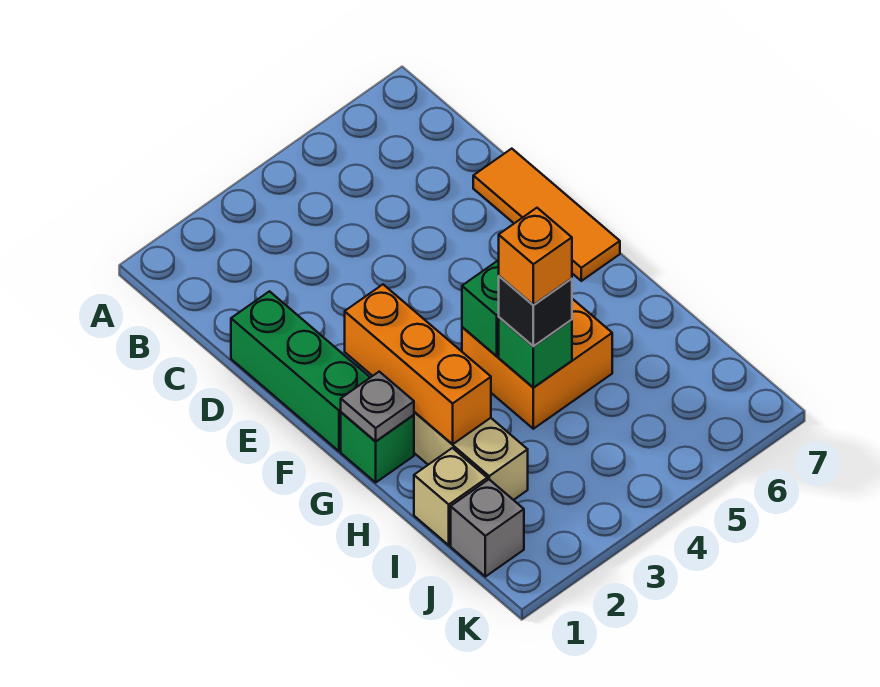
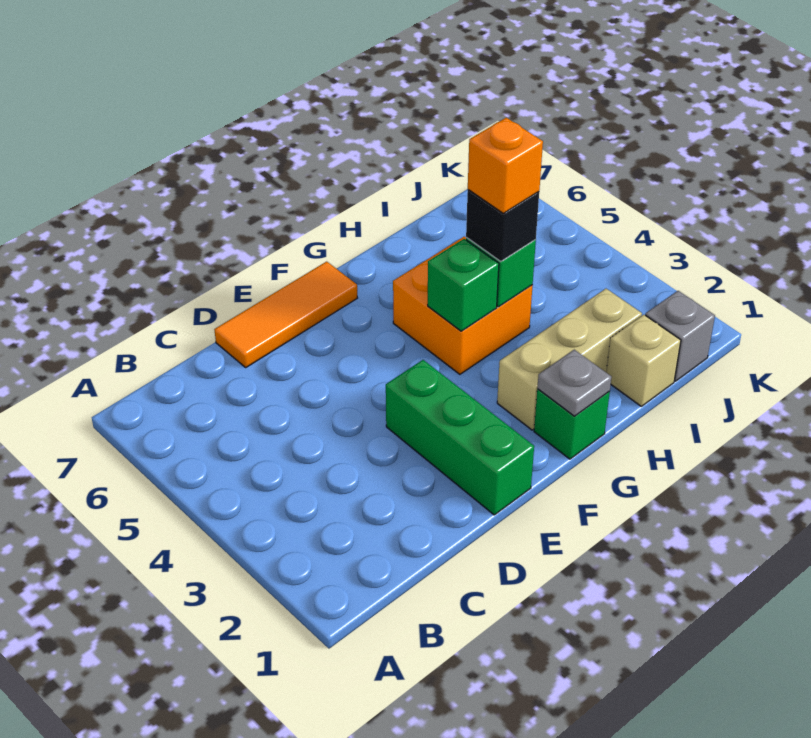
green 1x3 brick [231,291,370,451] -> green 1x3 brick turned to [386,360,534,515]
orange 1x3 brick [345,285,491,444] -> none

